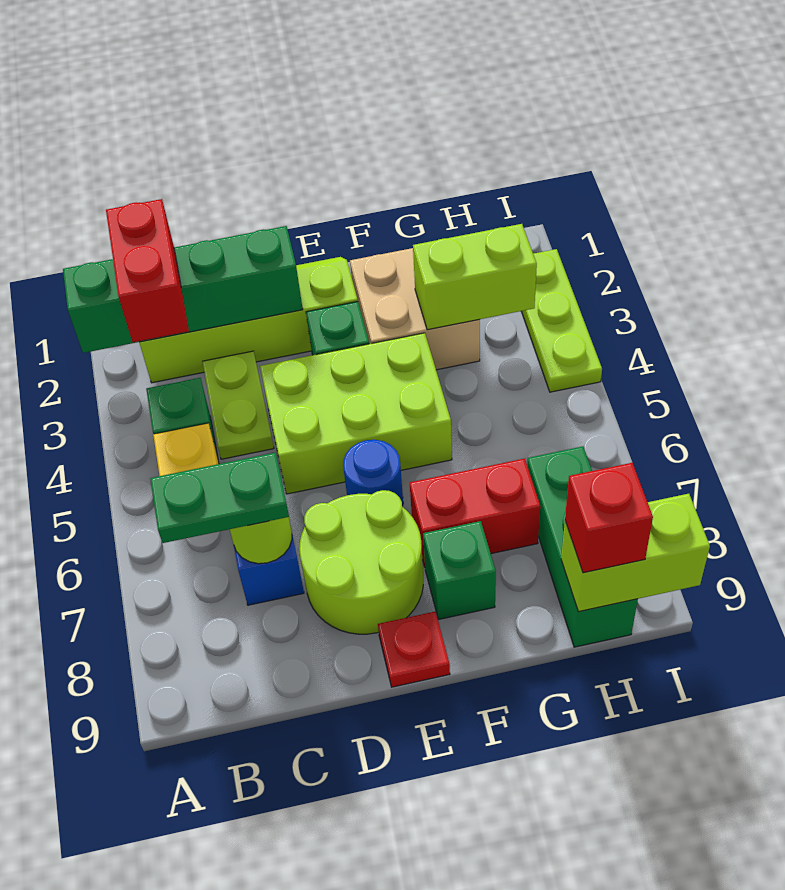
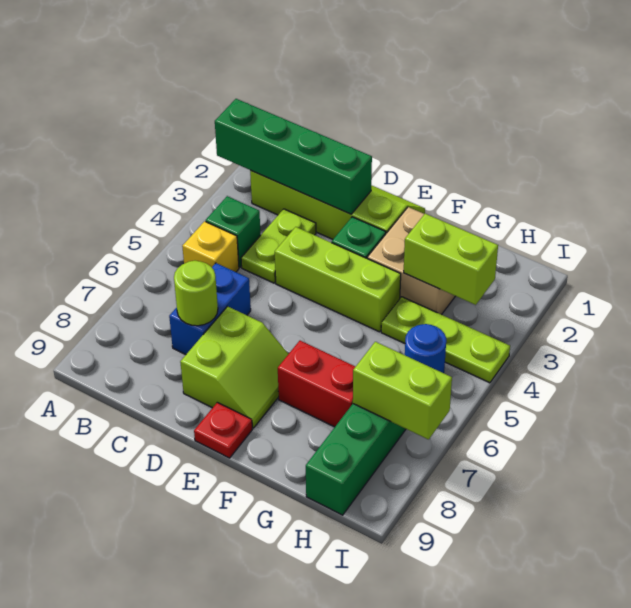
red 1x2 brick [106,199,189,342] -> none
green 1x2 plate [150,453,289,543] -> none
lime 2x3 brick [260,333,452,494] -> lime 1x3 brick [275,227,401,332]
lime 2x2 round brick [299,490,423,634] -> lime 2x2 slope [180,306,288,428]
blue 1x1 round brick [343,440,403,506] -> blue 1x1 round brick moved to [405,324,446,373]
green 1x1 brick [423,521,496,619] -> none
lime 1x2 brick [561,494,710,612] -> lime 1x2 brick moved to [353,342,452,439]
red 1x1 brick [565,463,653,573] -> none
lime 1x3 plate [521,249,602,392] -> lime 1x3 plate turned to [381,297,510,383]

